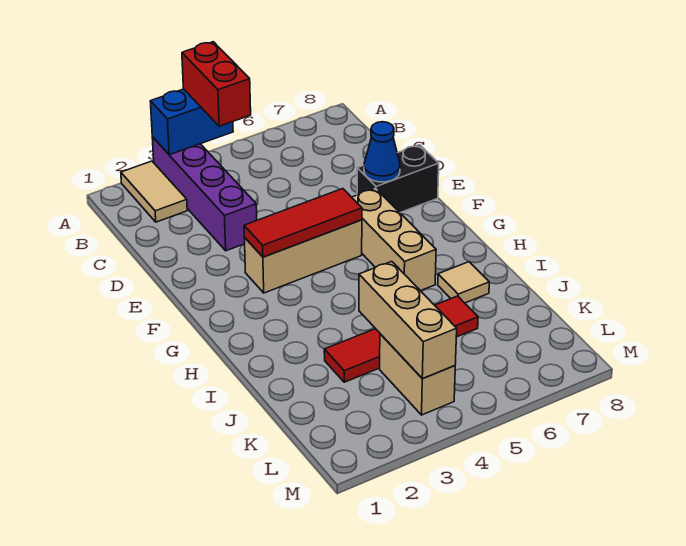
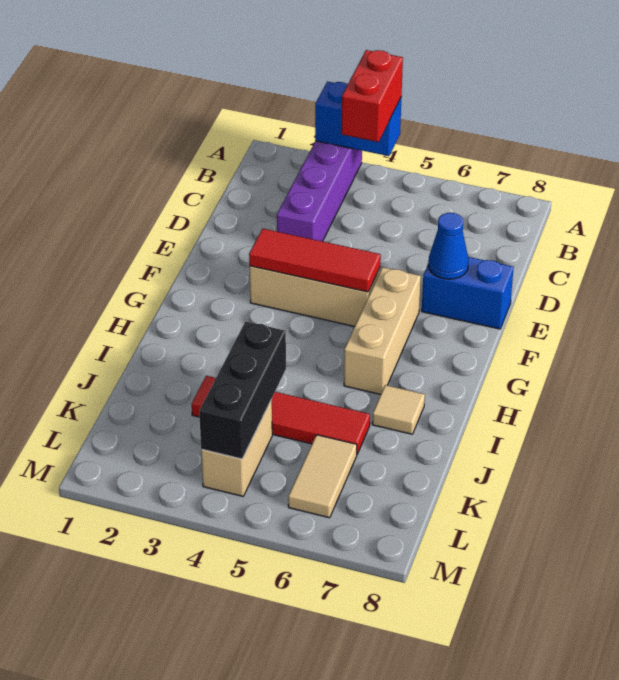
tan 1x2 tile [121,161,187,222] -> tan 1x2 tile moved to [288,435,357,518]
black 1x2 brick [357,145,439,213] -> blue 1x2 brick [422,257,514,329]
tan 1x3 brick [359,261,457,379] -> black 1x3 brick [199,321,286,459]

